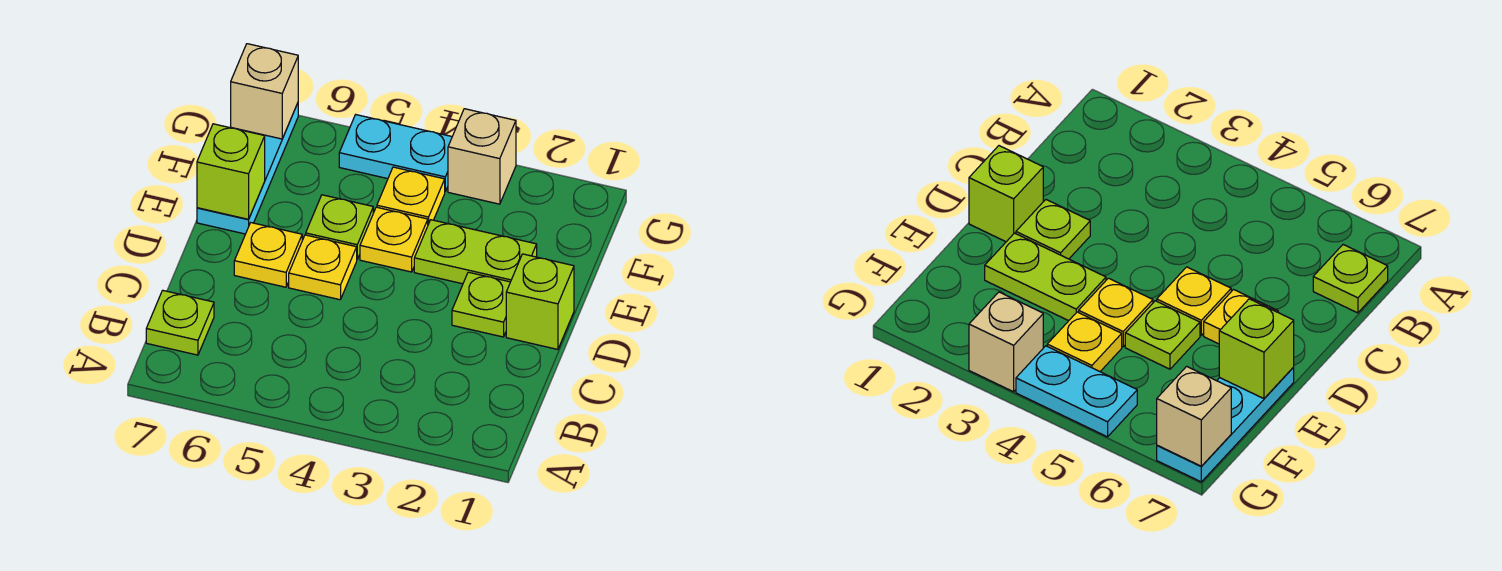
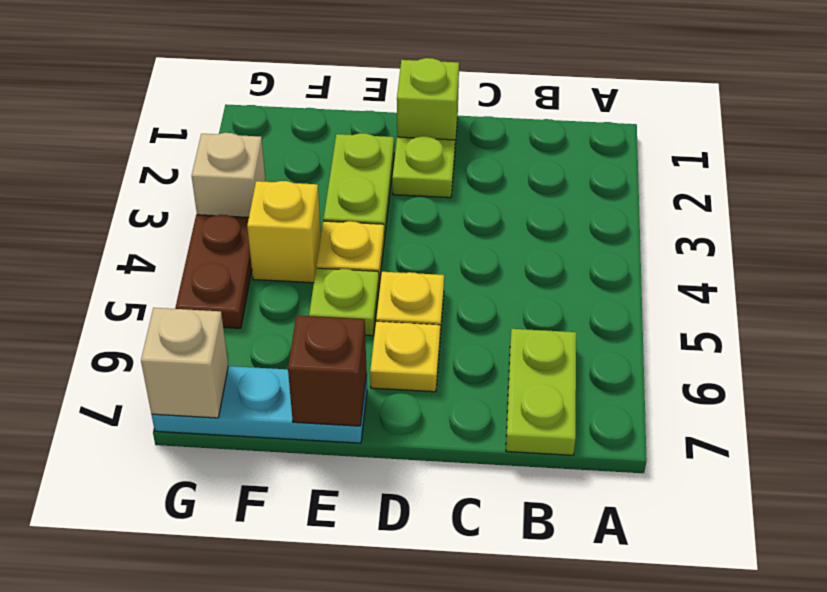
lime 1x1 plate [146,290,214,355] -> lime 1x2 plate [506,329,576,455]
lime 1x1 brick [197,124,265,219] -> brown 1x1 brick [288,315,367,426]
yellow 1x1 plate [377,167,445,224] -> yellow 1x1 brick [247,181,321,283]
cyan 1x2 plate [339,115,452,191] -> brown 1x2 plate [175,215,252,328]

